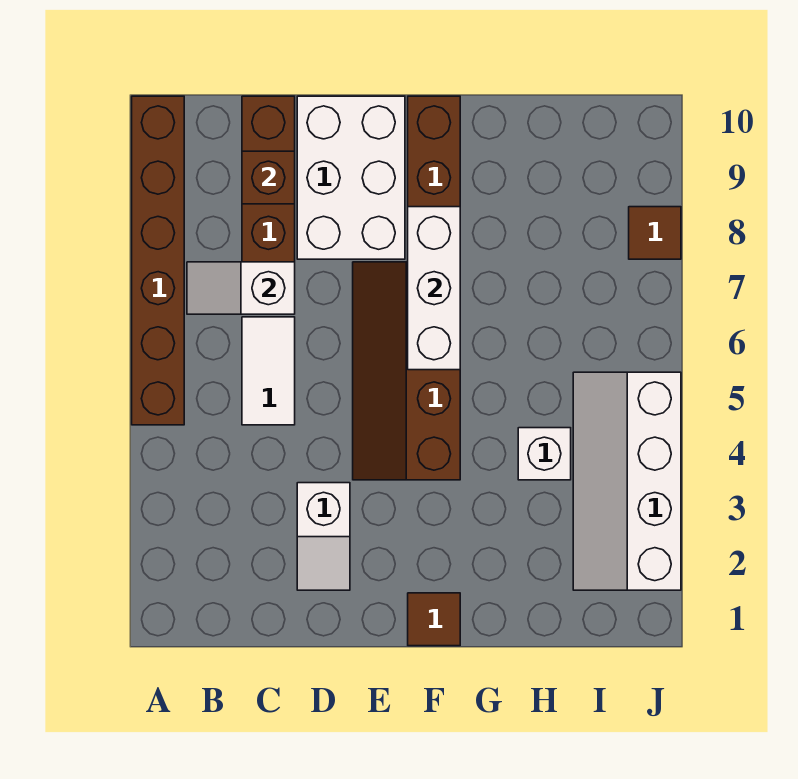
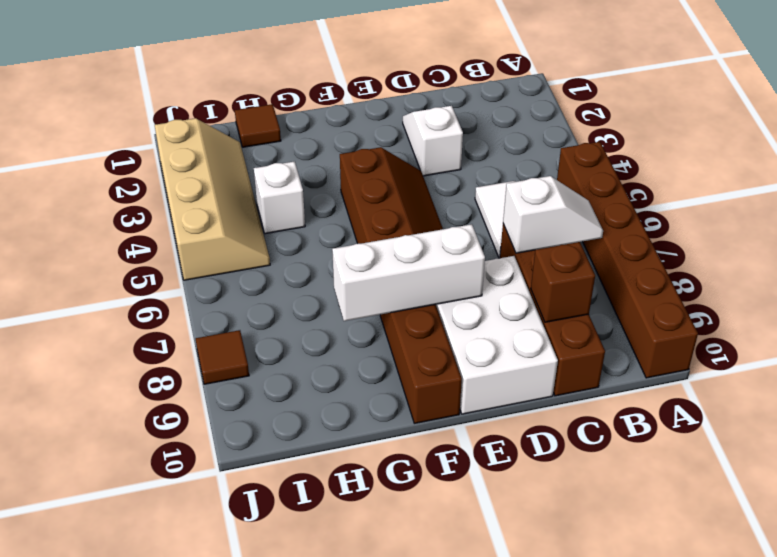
brown 1x1 tile [408,593,460,646] -> brown 1x1 tile moved to [235,104,281,147]
white 1x3 brick [408,207,460,370] -> white 1x3 brick turned to [332,224,485,321]
white 2x4 slope [573,372,681,590] -> tan 2x4 slope [155,118,270,280]

